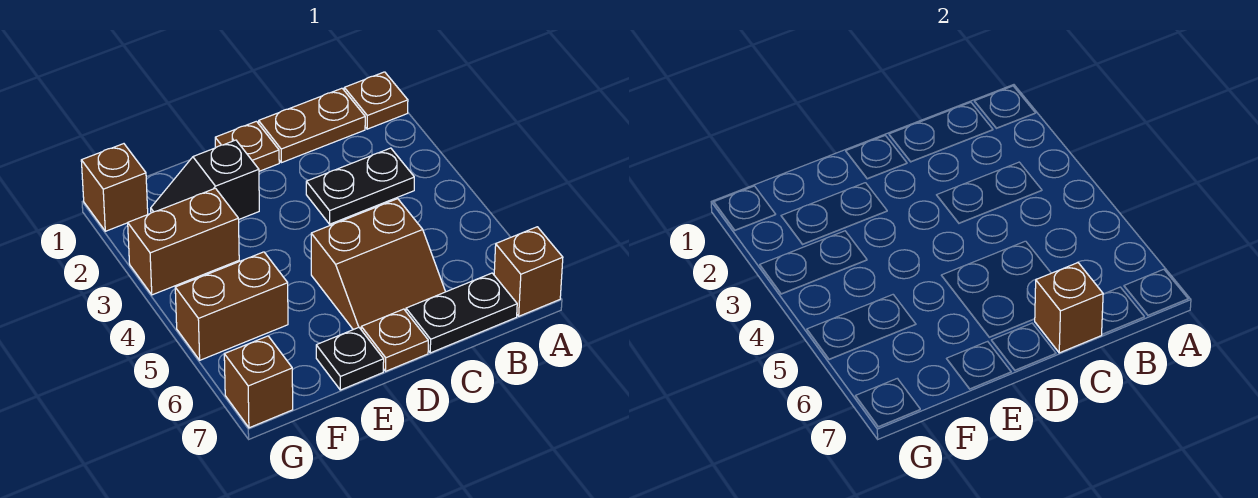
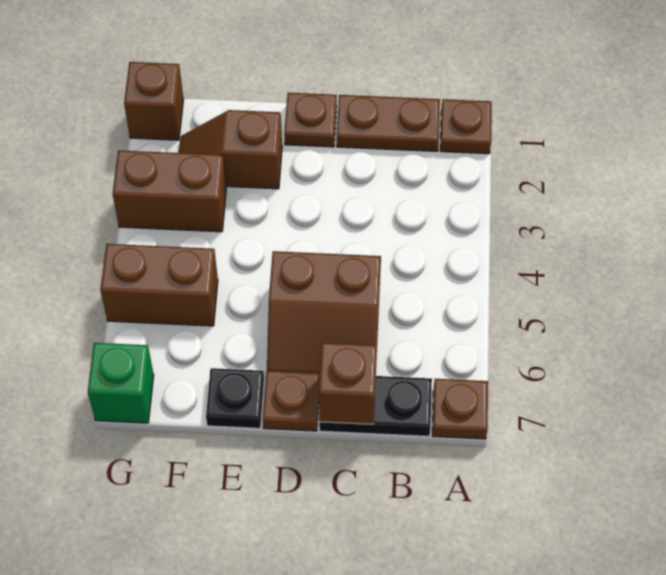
brown 1x1 brick [494,227,563,316] -> brown 1x1 plate [432,379,488,439]
black 1x2 plate [306,148,414,224] -> none
black 1x2 slope [151,140,259,219] -> brown 1x2 slope [179,110,282,189]
brown 1x1 brick [224,336,293,428] -> green 1x1 brick [88,343,154,423]

